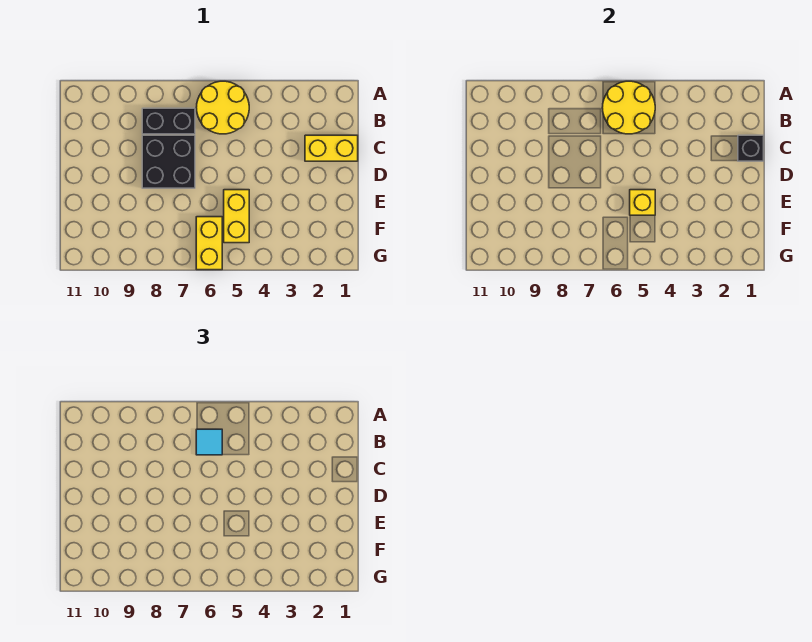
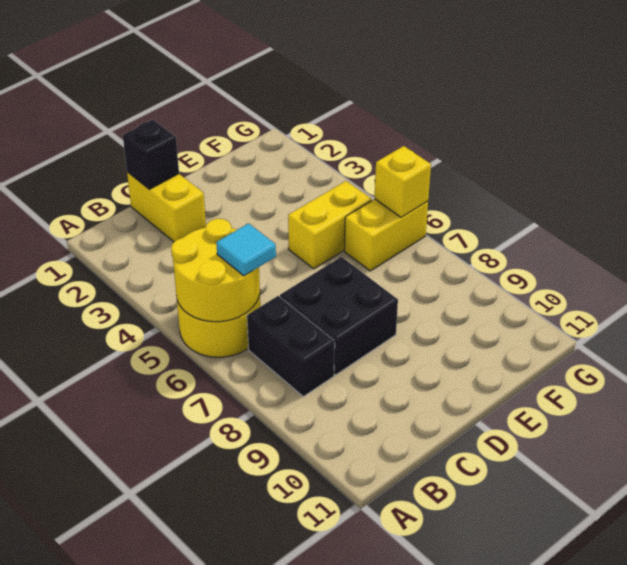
yellow 1x1 brick [630,190,655,215] -> yellow 1x1 brick moved to [375,146,431,217]

